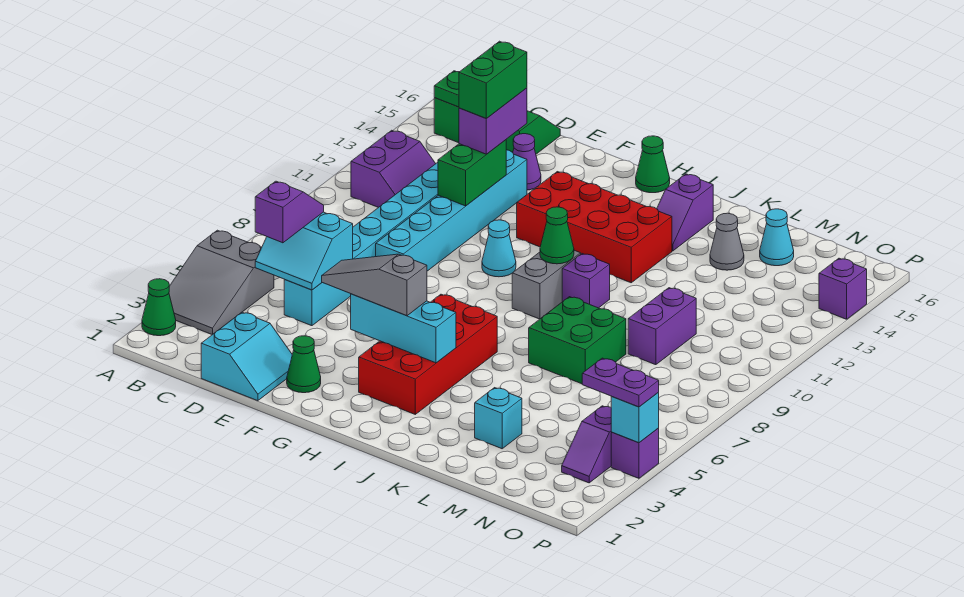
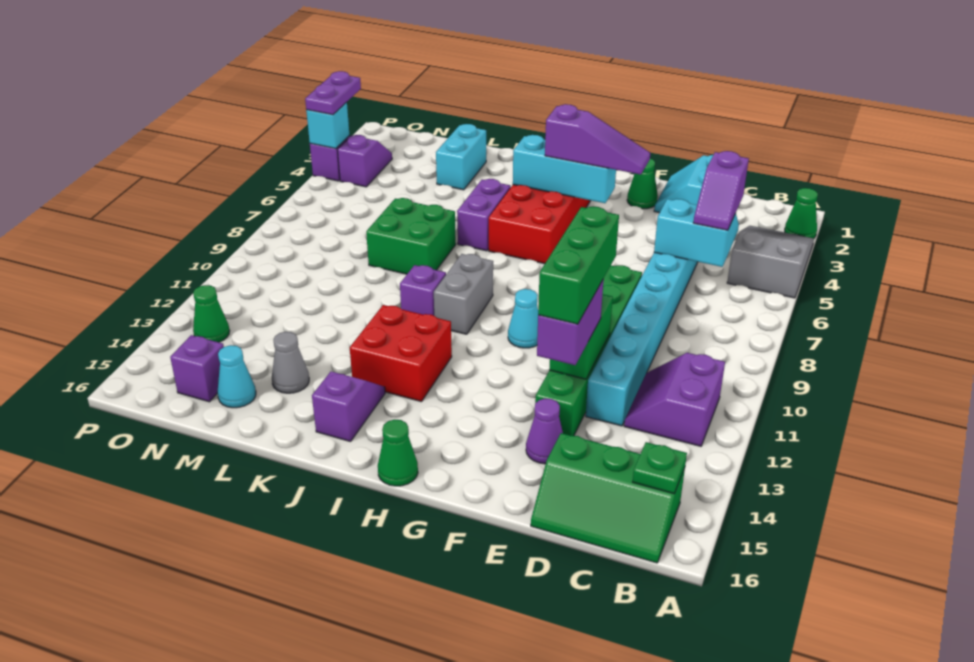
cyan 1x6 brick [376,150,527,271] -> green 1x6 brick [535,265,642,436]
green 1x2 brick [459,41,527,119] -> green 1x3 brick [538,207,619,324]
grey 1x3 slope [322,254,427,316] -> purple 1x3 slope [545,104,650,175]
red 2x4 brick [517,172,672,283] -> red 2x2 brick [350,305,452,402]
green 1x1 cone [540,207,574,264] -> green 1x1 cone moved to [193,285,230,342]
cyan 1x1 brick [475,388,522,449] -> cyan 1x2 brick [436,124,486,190]
purple 1x2 brick [628,288,696,365] -> purple 1x2 brick moved to [457,179,511,251]
purple 1x2 plate [582,358,659,407] -> purple 1x2 plate turned to [305,71,361,115]
purple 1x1 brick [819,258,867,319] -> purple 1x1 brick moved to [170,335,224,402]

